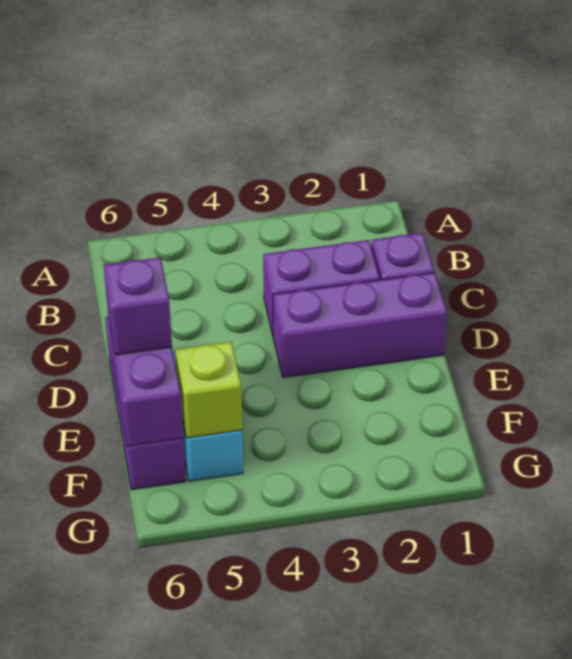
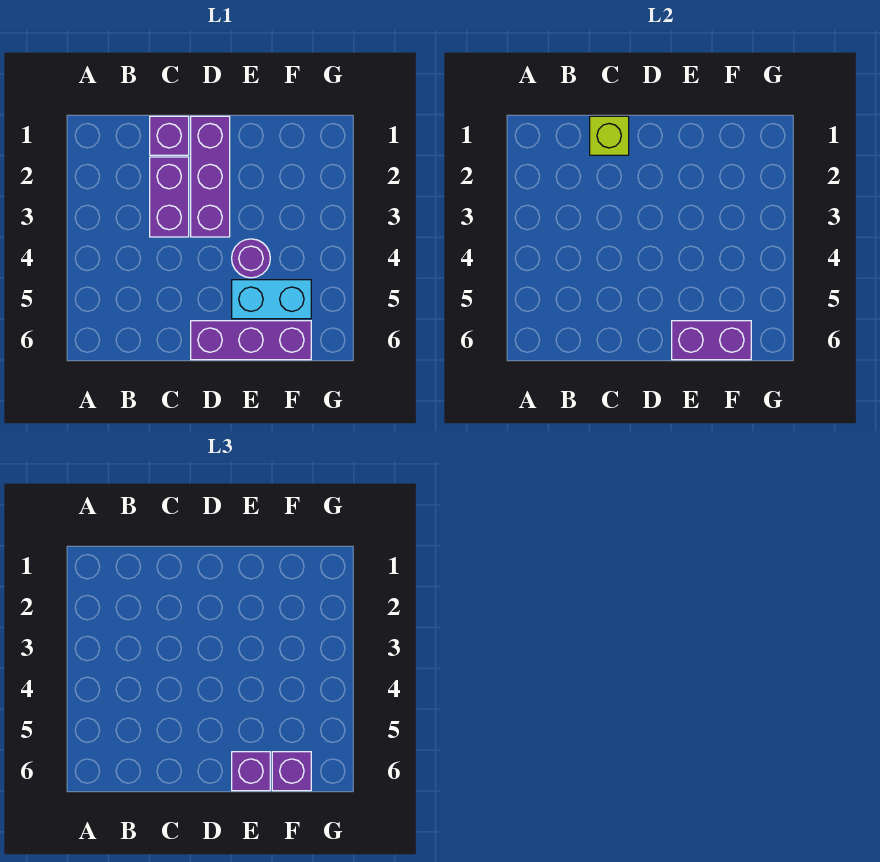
none -> purple 1x1 round brick [232,239,270,278]
lime 1x1 brick [175,342,242,438] -> lime 1x1 brick moved to [590,116,629,155]
none -> purple 1x1 brick [272,752,311,791]

